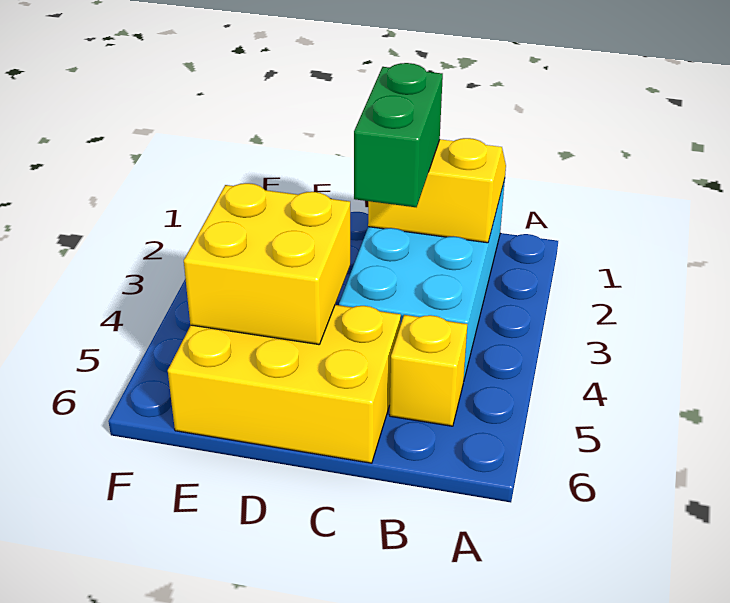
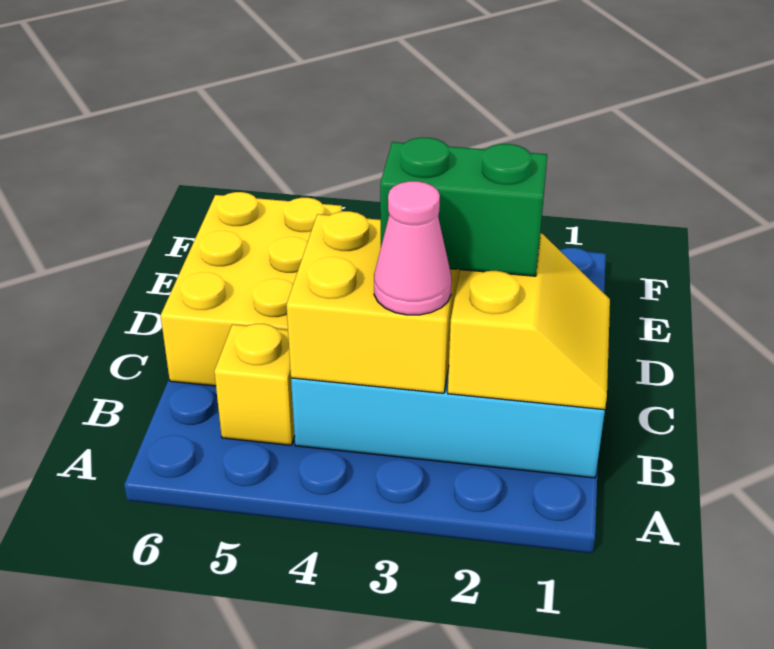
none -> pink 1x1 cone [374,181,452,315]
yellow 2x2 brick [184,183,350,345] -> yellow 2x2 brick moved to [287,211,460,393]

